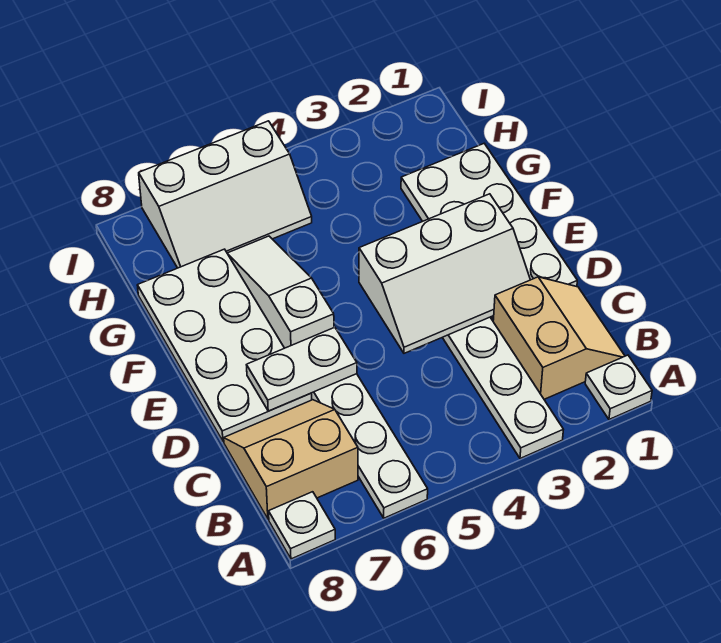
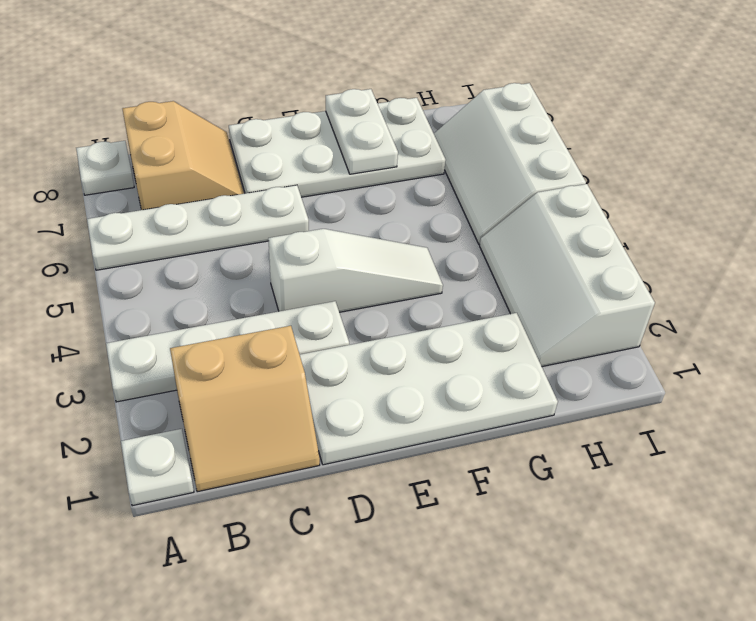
white 2x3 slope [359,194,530,353] -> white 2x3 slope moved to [480,184,655,367]
white 1x2 plate [247,327,357,411] -> white 1x2 plate moved to [326,89,398,174]
white 1x3 slope [227,236,334,348] -> white 1x3 slope moved to [268,229,443,312]

